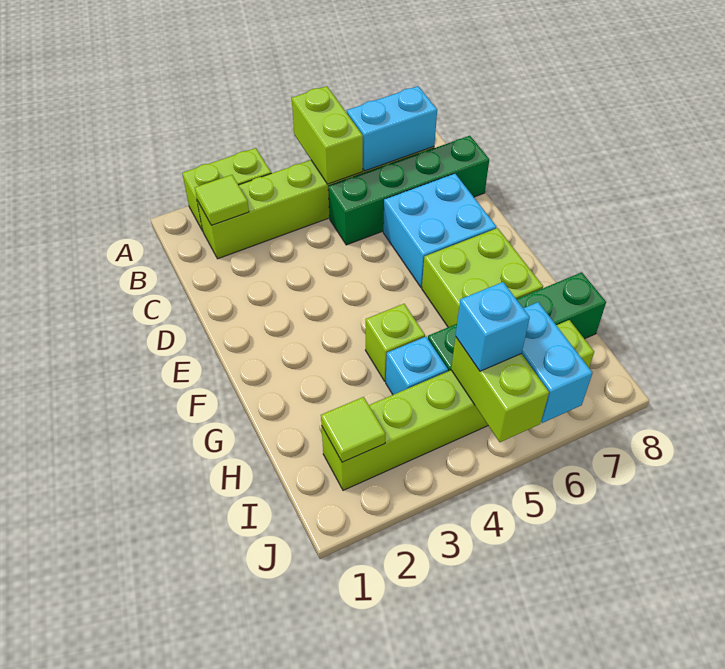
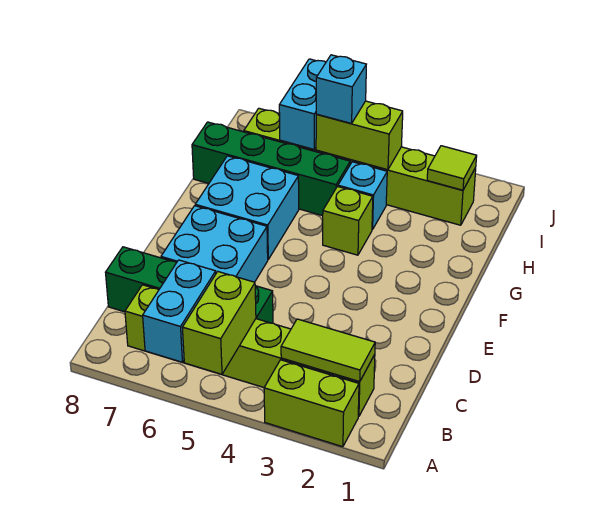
lime 1x1 tile [195,175,249,225] -> lime 1x2 tile [281,319,375,382]
cyan 1x2 brick [347,86,437,171] -> cyan 1x2 brick turned to [143,260,216,362]
lime 2x2 brick [422,228,543,327] -> cyan 2x2 brick [195,156,299,259]
lime 1x2 brick [451,337,549,442] -> lime 1x2 brick turned to [316,101,403,170]

